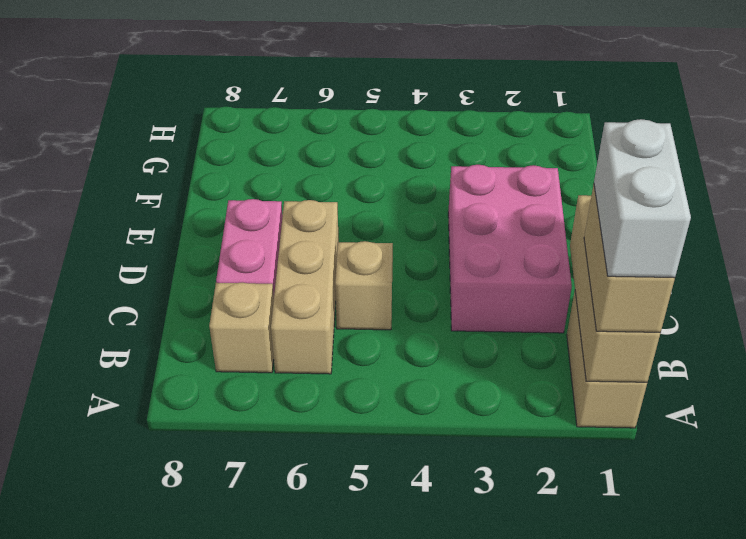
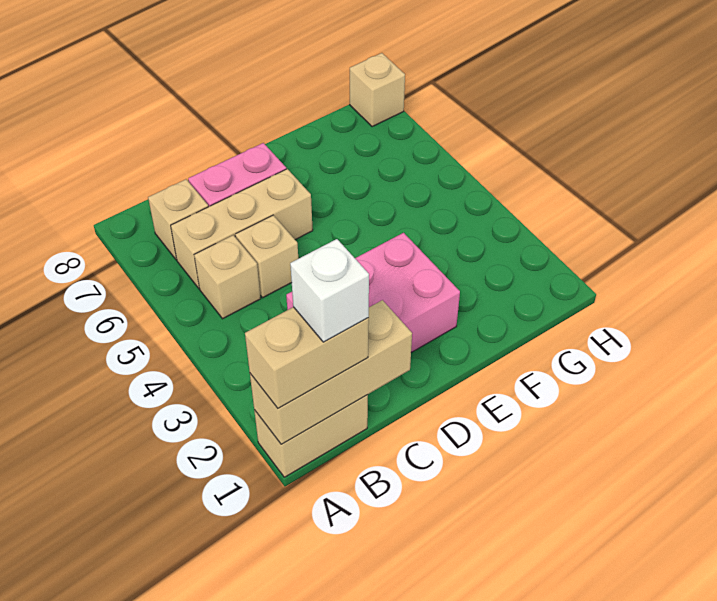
white 1x2 brick [594,119,691,278] -> white 1x1 brick [290,239,369,342]
none -> tan 1x1 brick [194,235,261,319]
none -> tan 1x1 brick [350,53,405,127]

